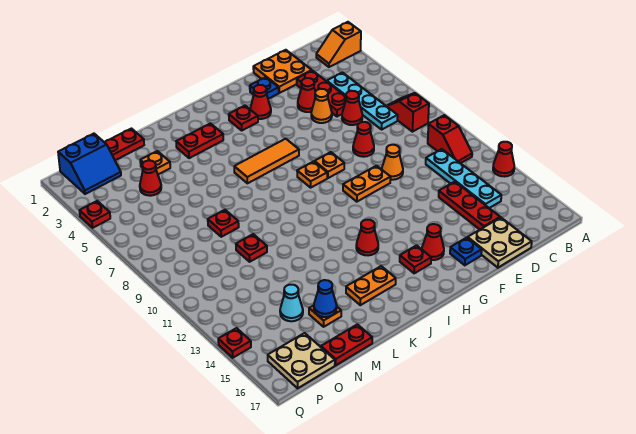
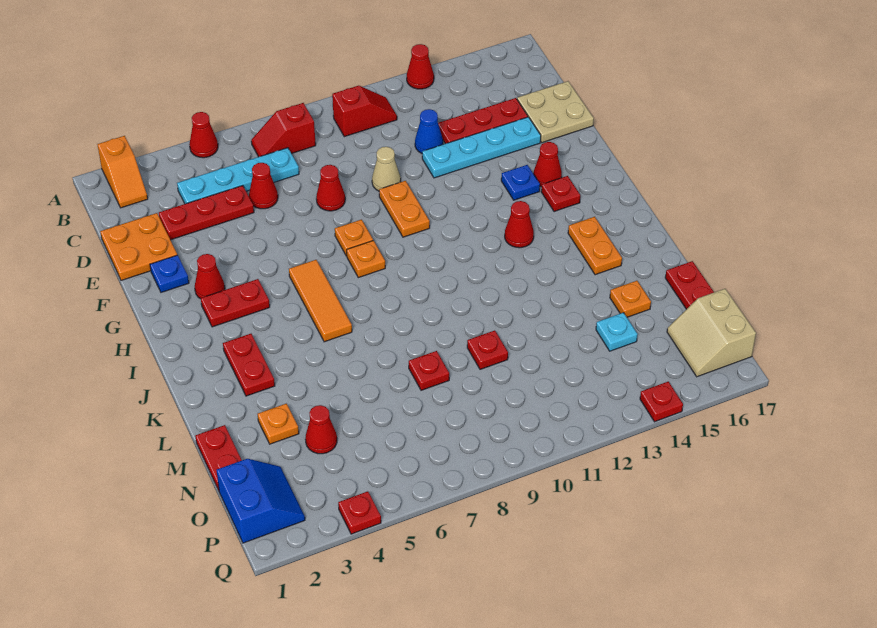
cyan 1x4 plate [426,149,501,208] -> cyan 1x4 plate moved to [422,117,541,178]
red 1x1 cone [298,78,315,112] -> red 1x1 cone moved to [189,112,218,158]
orange 1x1 cone [311,89,332,123] -> none
orange 1x1 cone [382,145,403,180] -> tan 1x1 cone [372,147,401,191]
blue 1x1 plate [450,238,482,265] -> blue 1x1 plate moved to [501,165,540,200]
red 1x1 plate [229,106,258,130] -> red 1x2 plate [201,279,270,327]
blue 1x1 cone [314,280,337,317] -> blue 1x1 cone moved to [415,109,443,153]
cyan 1x1 cone [280,285,303,321] -> cyan 1x1 plate [596,313,638,351]
tan 2x2 plate [268,333,335,388] -> tan 2x2 slope [667,289,756,377]

